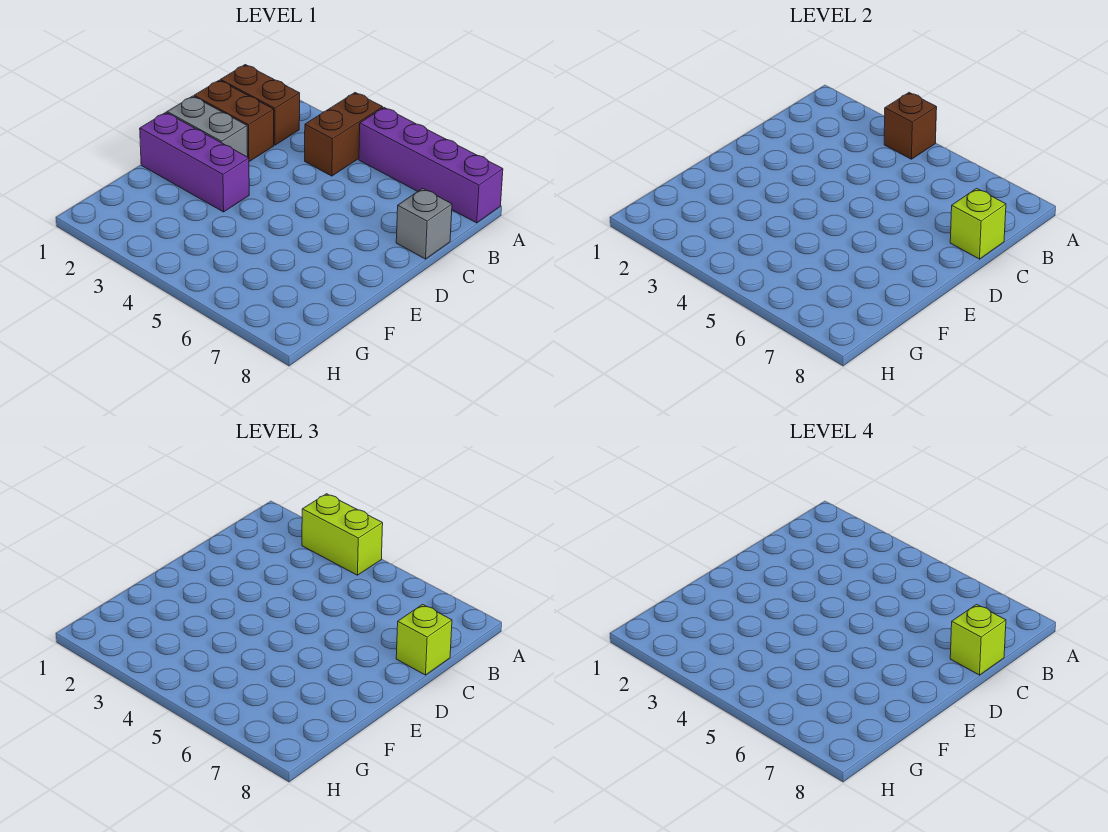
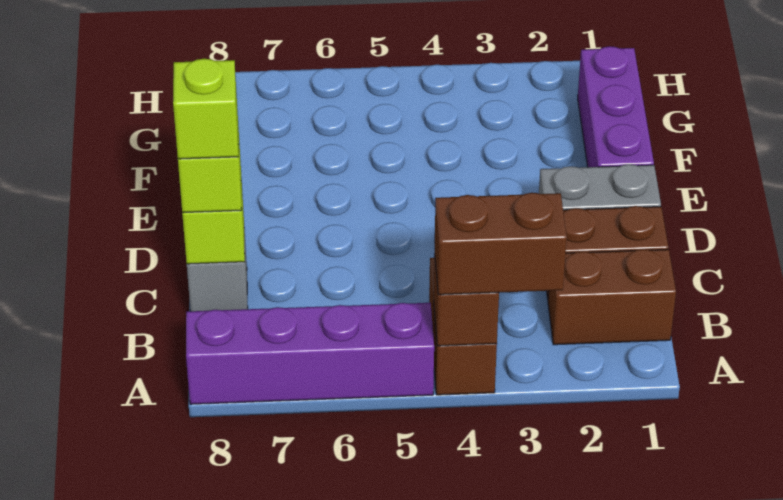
lime 1x2 brick [302,494,383,575] -> brown 1x2 brick [435,193,567,295]
purple 1x3 brick [140,112,249,212] -> purple 1x3 brick turned to [578,46,654,167]

